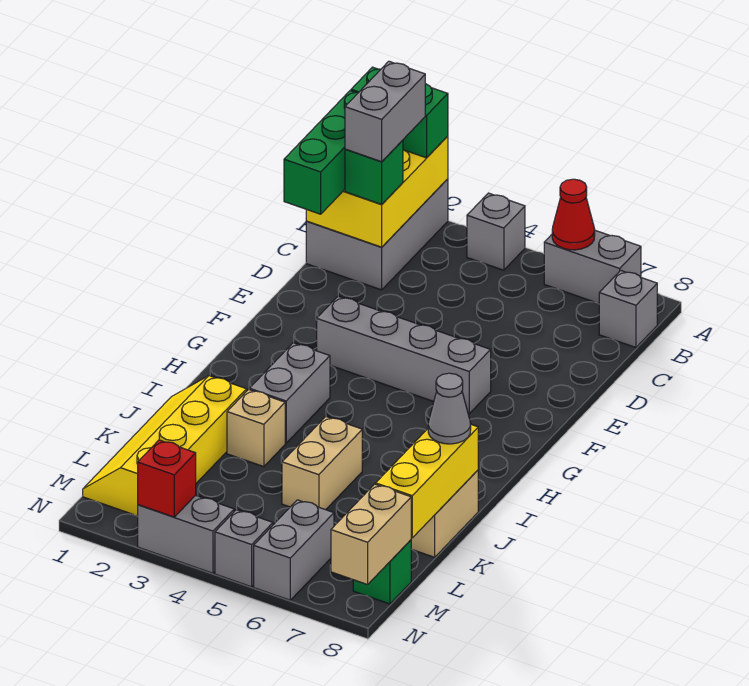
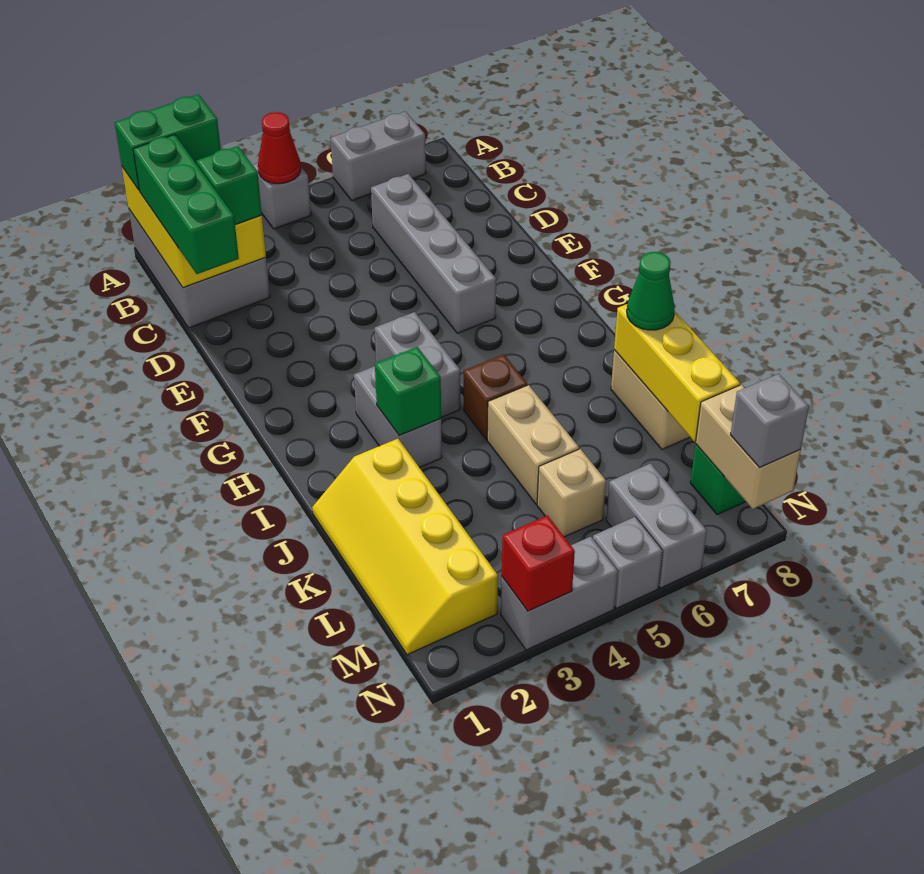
red 1x1 cone [552,179,595,250] -> red 1x1 cone moved to [258,112,301,184]
grey 1x2 brick [345,61,425,162] -> grey 1x2 brick moved to [375,312,460,417]
grey 1x1 brick [599,270,657,348] -> grey 1x1 brick moved to [731,374,809,467]
grey 1x4 brick [317,296,491,414] -> grey 1x4 brick turned to [371,174,496,333]
none -> green 1x1 brick [375,347,441,436]
none -> brown 1x1 brick [464,354,527,439]
tan 1x1 brick [227,390,285,467] -> tan 1x1 brick moved to [537,449,606,537]
grey 1x1 cone [428,373,471,444] -> green 1x1 cone [627,252,675,330]

